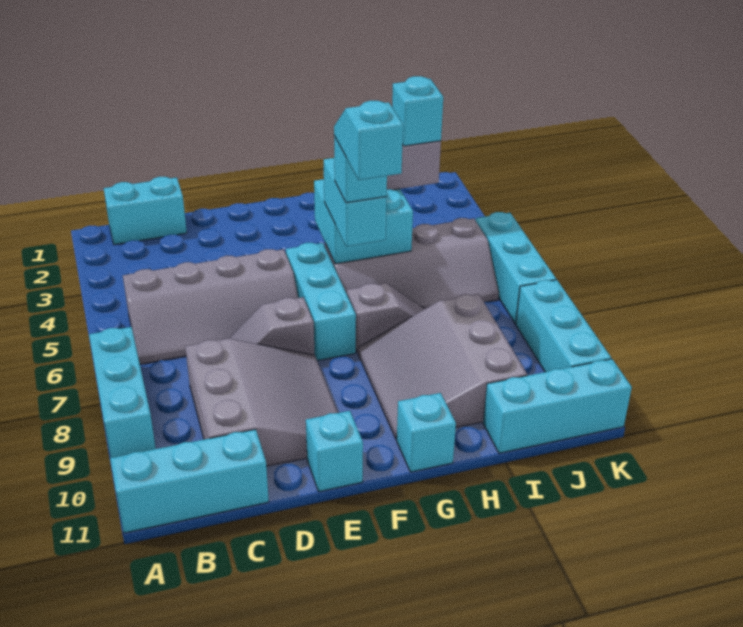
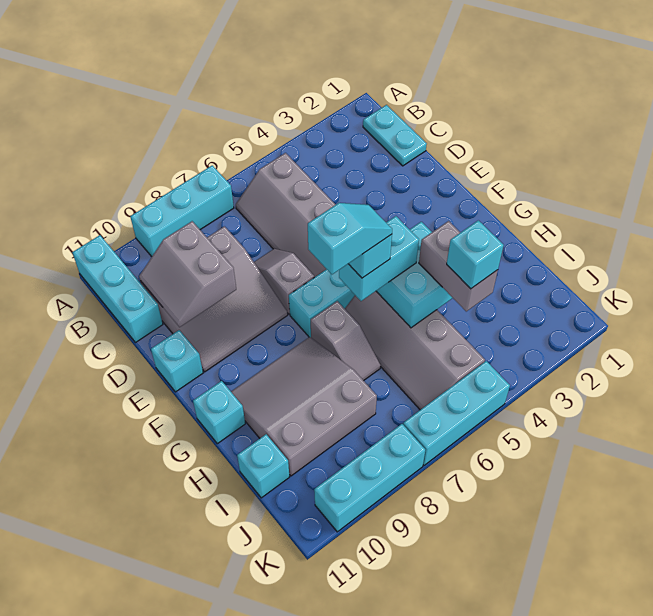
cyan 1x2 brick [104,177,187,245] -> cyan 1x2 plate [363,105,427,166]
none -> grey 2x2 slope [139,221,236,327]
cyan 1x3 brick [483,359,632,453] -> cyan 1x1 brick [237,434,289,498]

